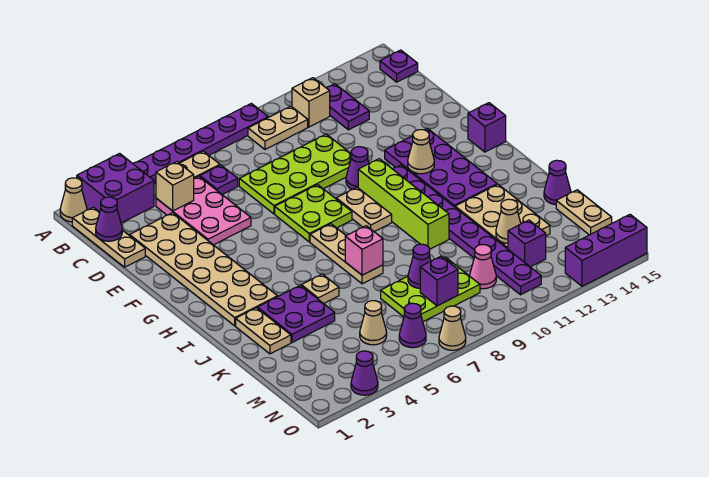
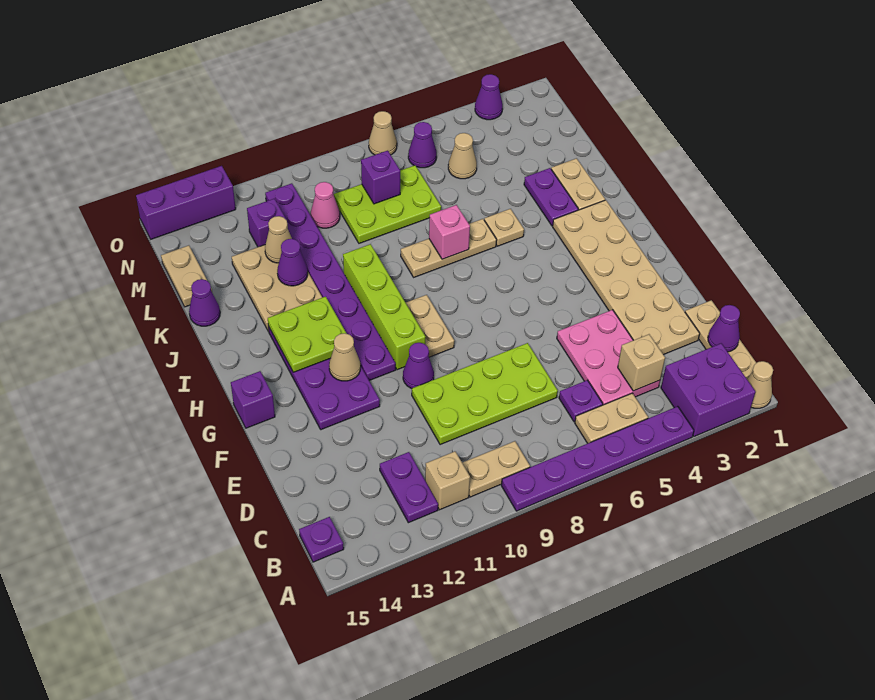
lime 2x2 plate [275,185,352,242] -> lime 2x2 plate moved to [268,297,347,372]
tan 1x3 plate [310,224,383,284] -> tan 1x3 plate turned to [401,219,497,277]
purple 2x2 plate [257,285,335,343] -> purple 1x2 plate [524,168,578,226]
purple 1x1 cone [408,244,431,288] -> purple 1x1 cone moved to [277,239,308,286]

